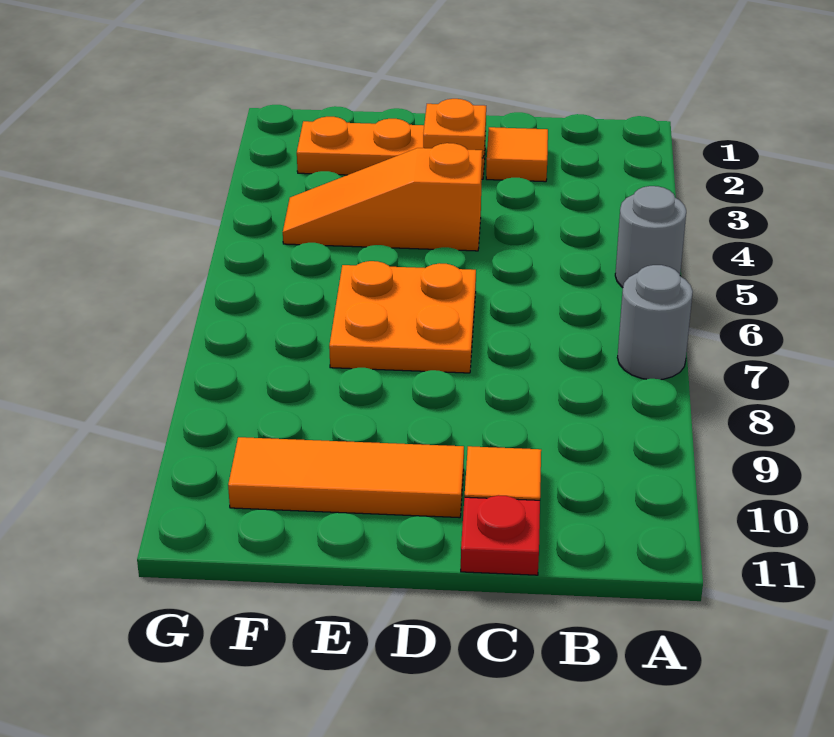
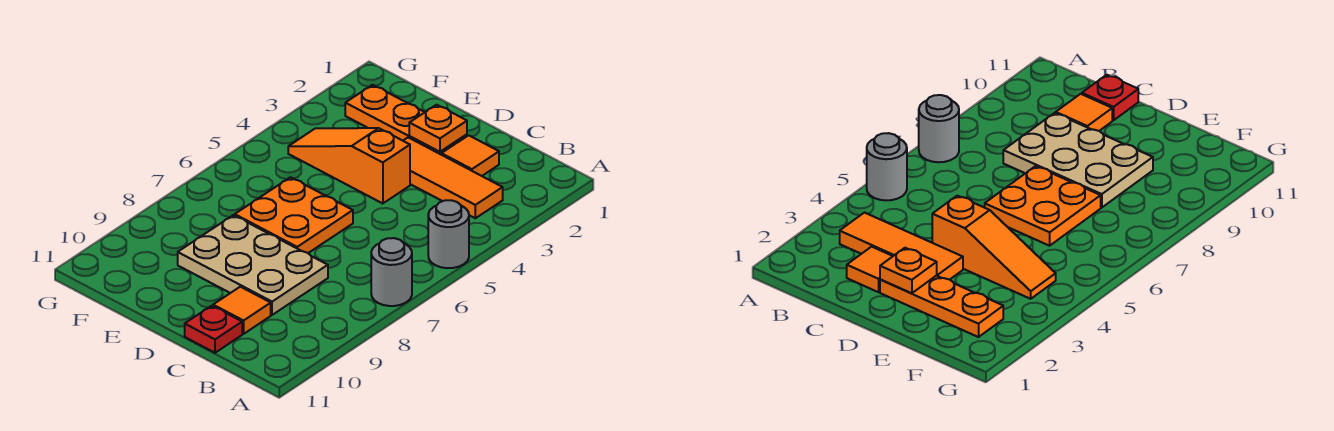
none -> tan 2x3 plate [178,215,328,315]
orange 1x3 tile [228,437,464,518] -> orange 1x3 tile moved to [403,138,503,218]

